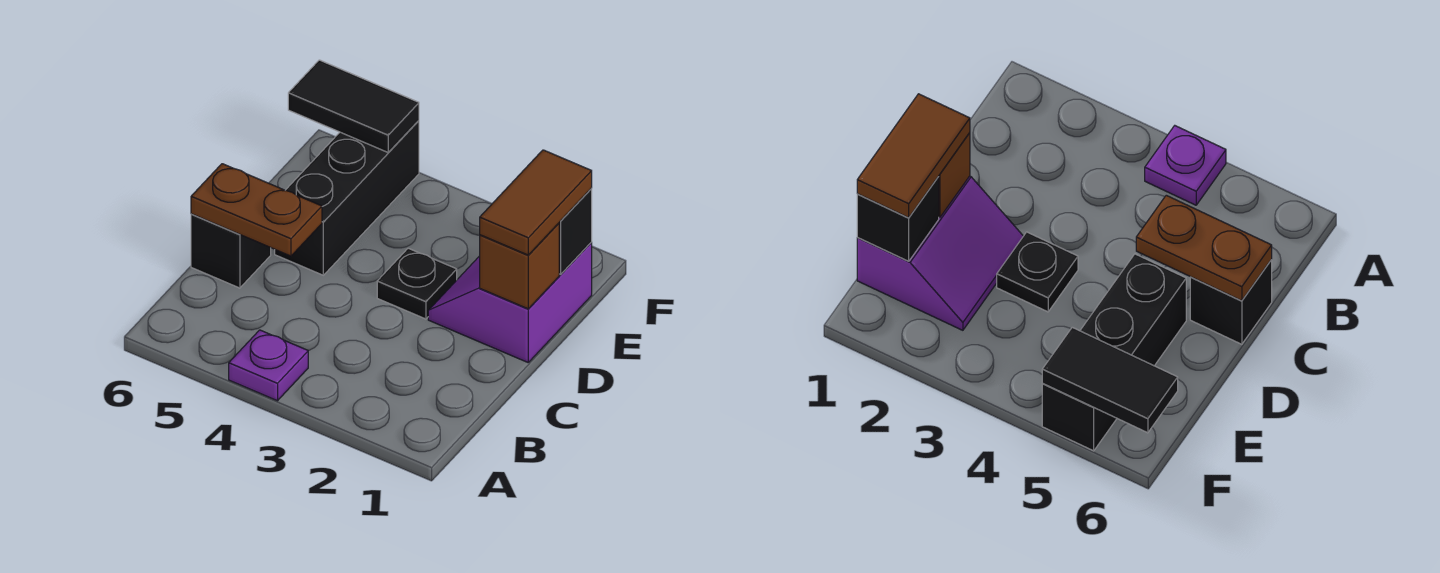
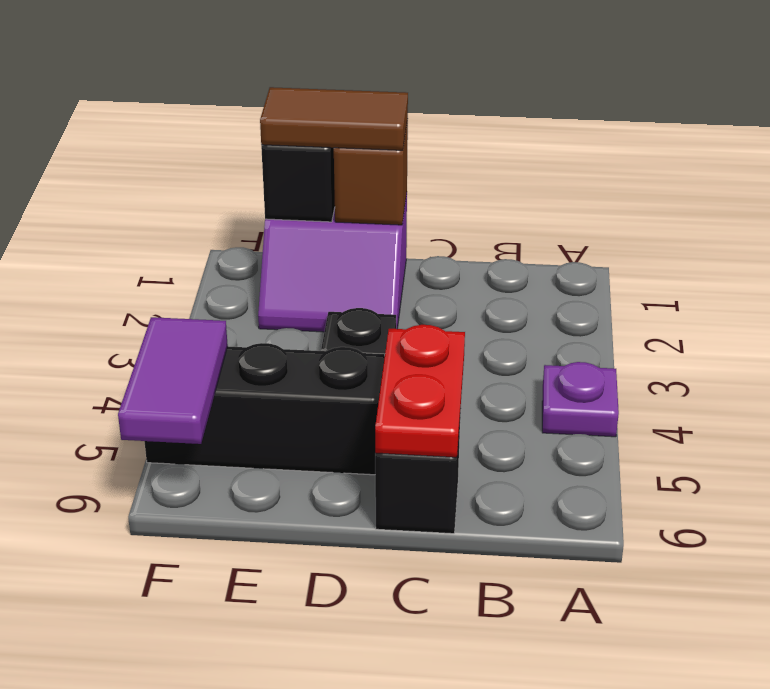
brown 1x2 plate [191,164,322,256] -> red 1x2 plate [375,325,465,457]
black 1x2 tile [288,60,419,152] -> purple 1x2 tile [118,317,228,444]

